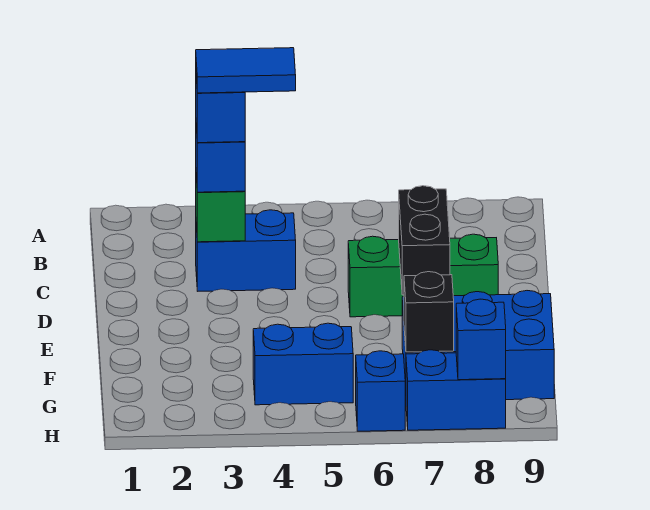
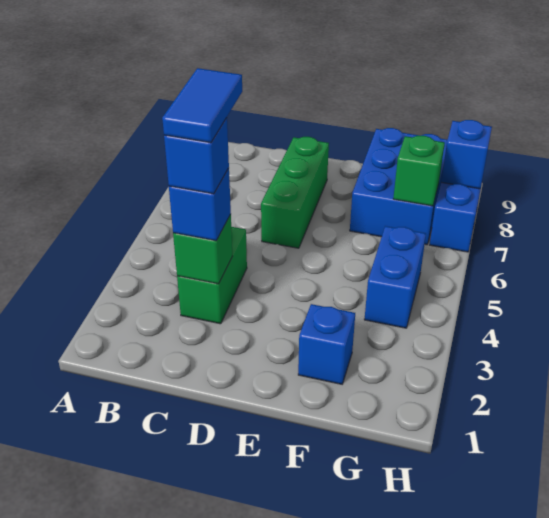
blue 1x2 brick [196,210,296,291] -> green 1x2 brick [177,227,247,324]
black 1x2 brick [399,186,450,295] -> none
black 1x1 brick [404,272,454,352] -> green 1x1 brick [393,136,445,206]
blue 1x1 brick [356,351,405,431] -> blue 1x1 brick moved to [298,304,355,384]

